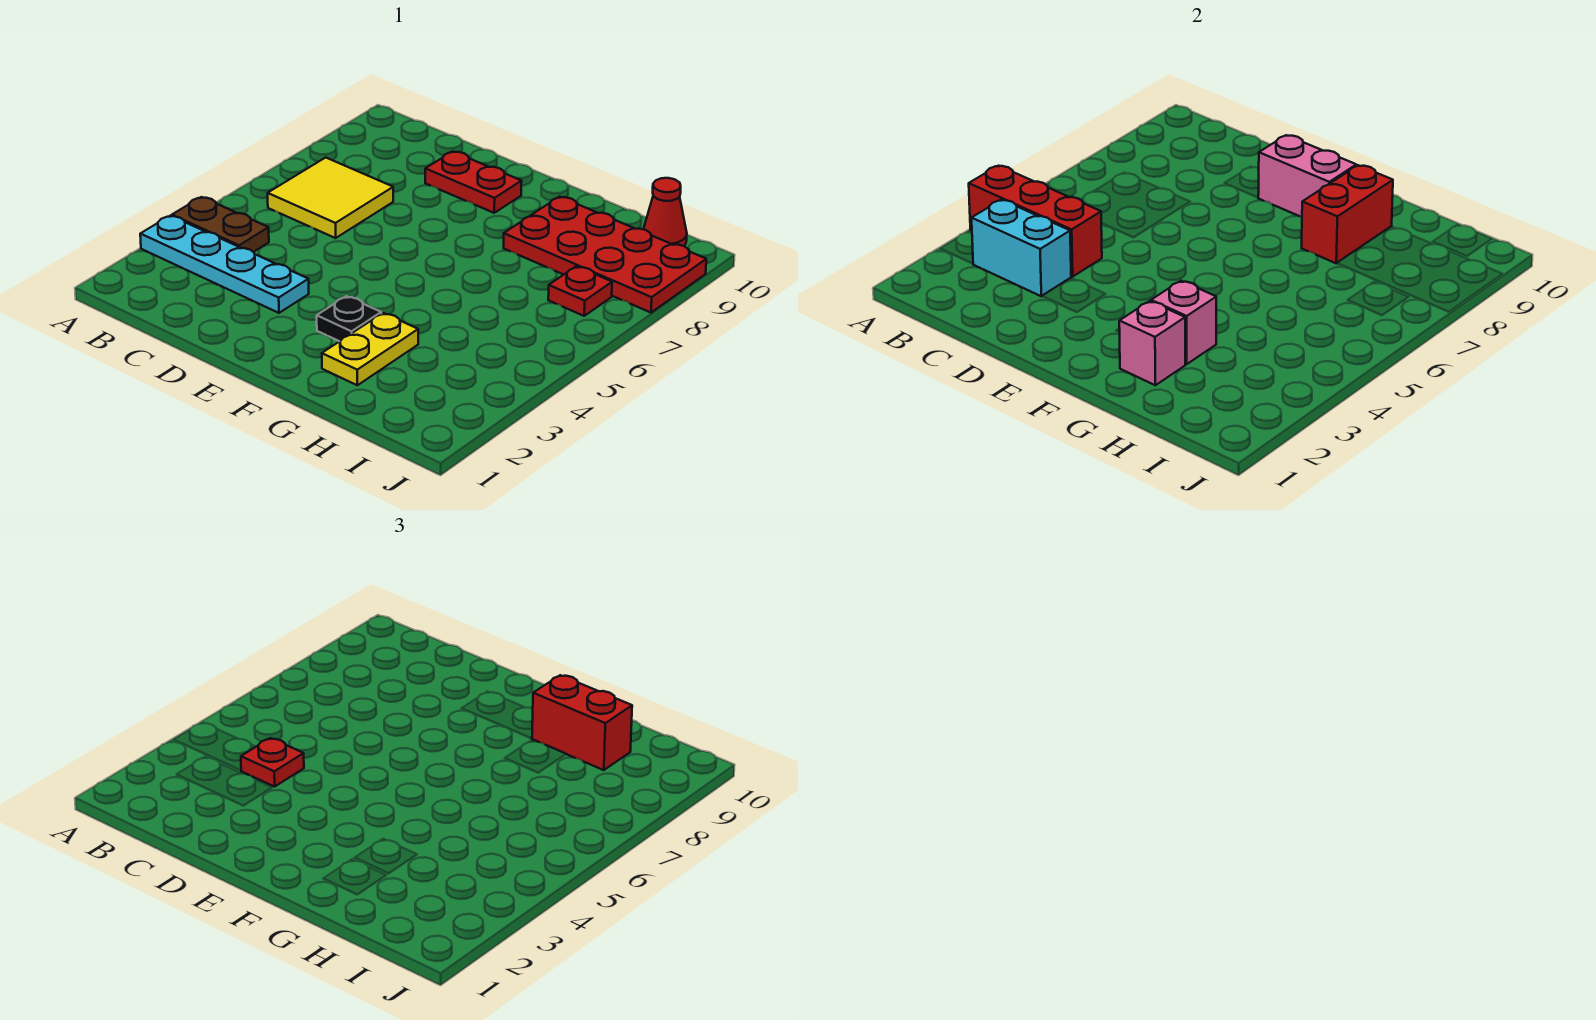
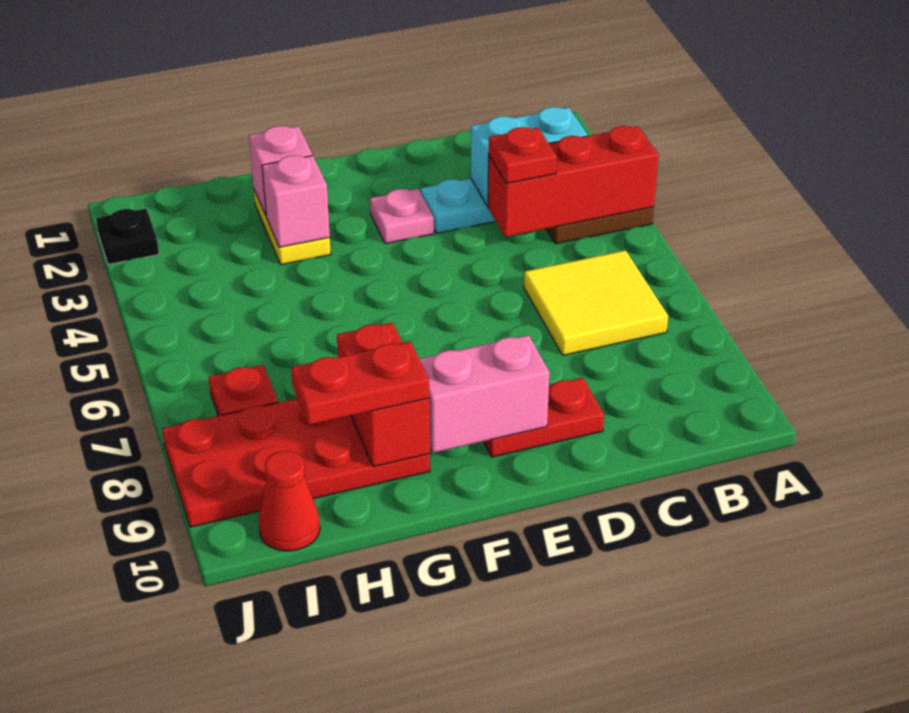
none -> pink 1x1 plate [370,189,434,244]
black 1x1 plate [317,296,381,341] -> black 1x1 plate moved to [96,208,159,265]
red 1x2 brick [532,675,632,770] -> red 1x2 plate [291,342,429,425]

